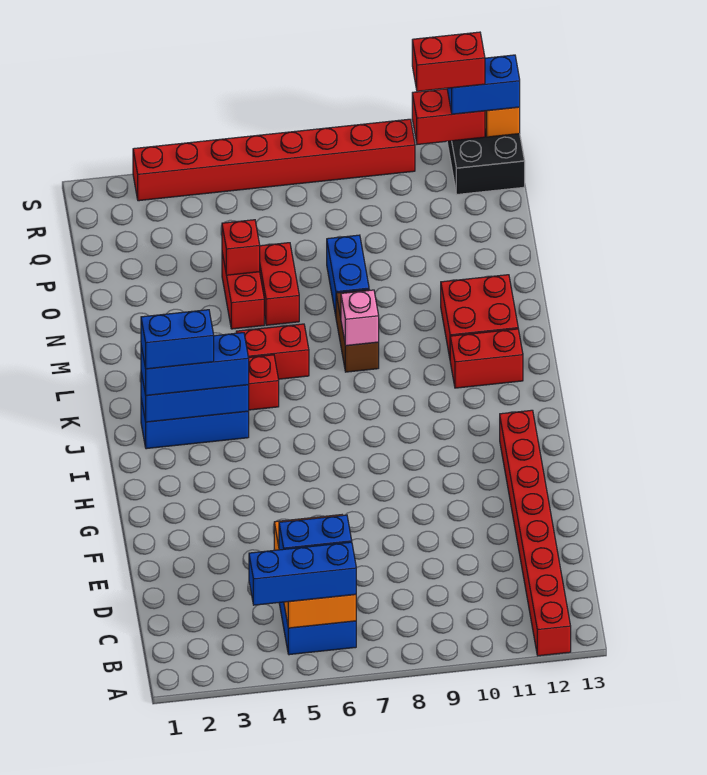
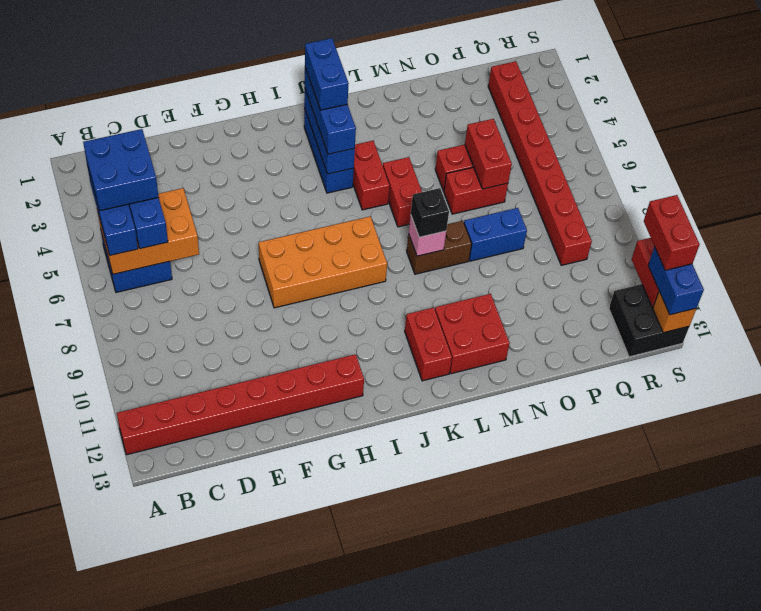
none -> blue 2x2 brick [83,129,159,211]
none -> orange 2x4 brick [259,216,387,308]
none -> black 1x1 brick [411,188,449,237]
red 1x1 brick [222,220,260,275] -> red 1x2 brick [465,119,512,189]
red 1x8 brick [133,119,415,201] -> red 1x8 brick moved to [488,61,592,265]

